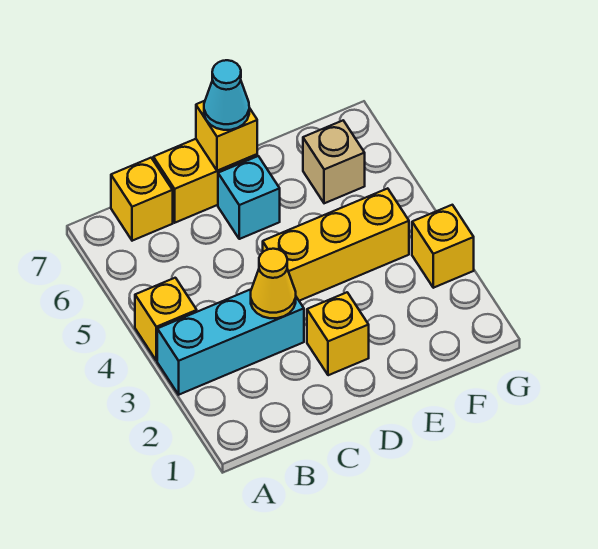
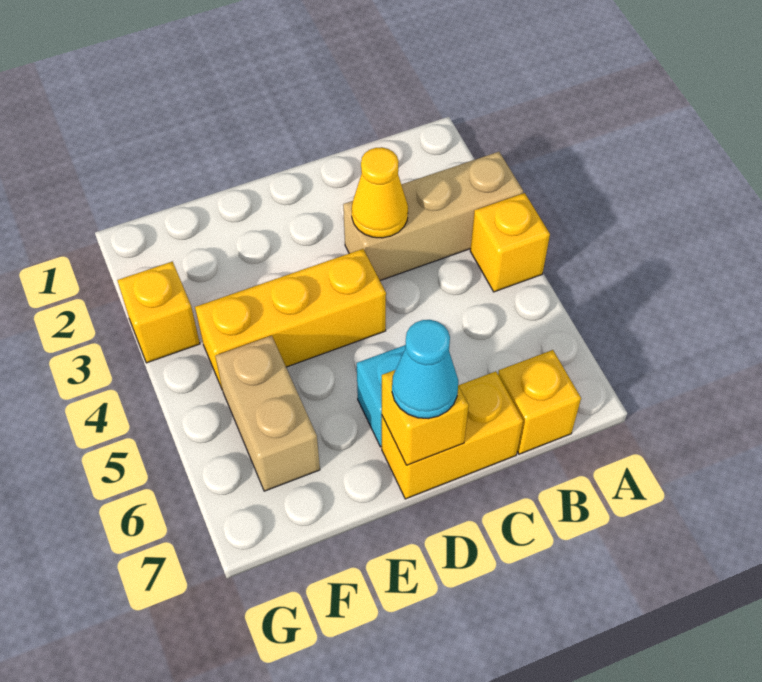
cyan 1x3 brick [157,289,304,395] -> tan 1x3 brick [343,152,523,281]
yellow 1x1 brick [307,292,369,375] -> none
tan 1x1 brick [303,121,365,203] -> tan 1x2 brick [215,336,320,491]

